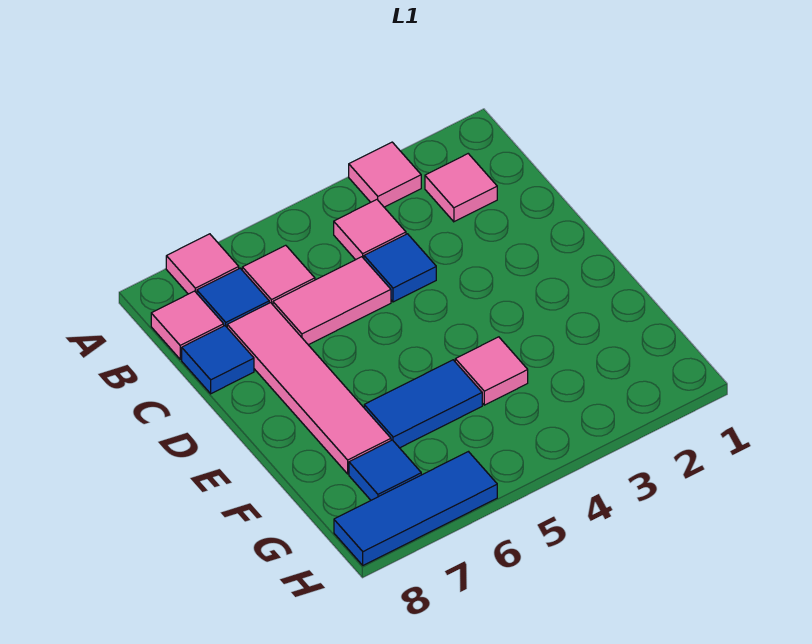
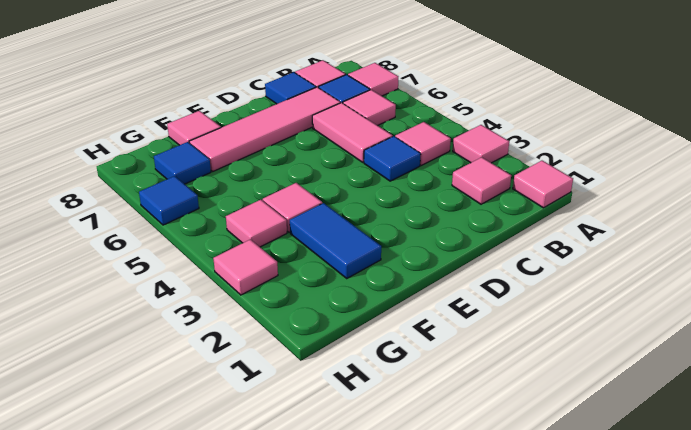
none -> pink 1x1 tile [513,161,573,208]
blue 1x2 tile [364,360,482,448] -> blue 1x2 tile moved to [290,203,381,278]
none -> pink 1x1 tile [167,111,221,145]
none -> pink 1x1 tile [226,200,287,247]
none -> pink 1x1 tile [213,239,278,295]
blue 1x3 tile [334,452,497,565] -> blue 1x1 tile [139,176,199,225]

